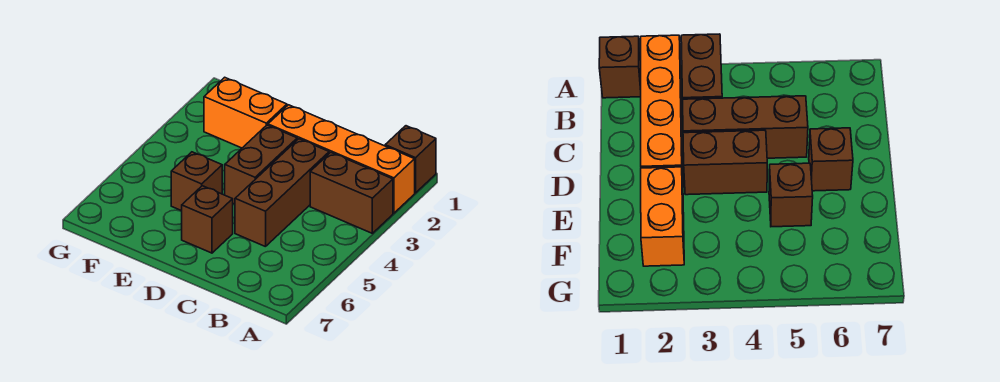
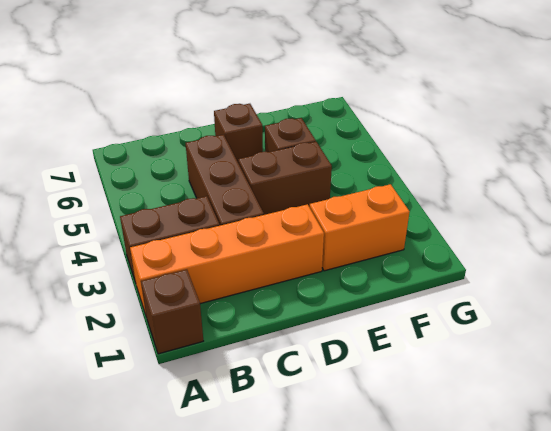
brown 1x2 brick [225,125,297,204] -> brown 1x2 brick turned to [238,142,332,215]

